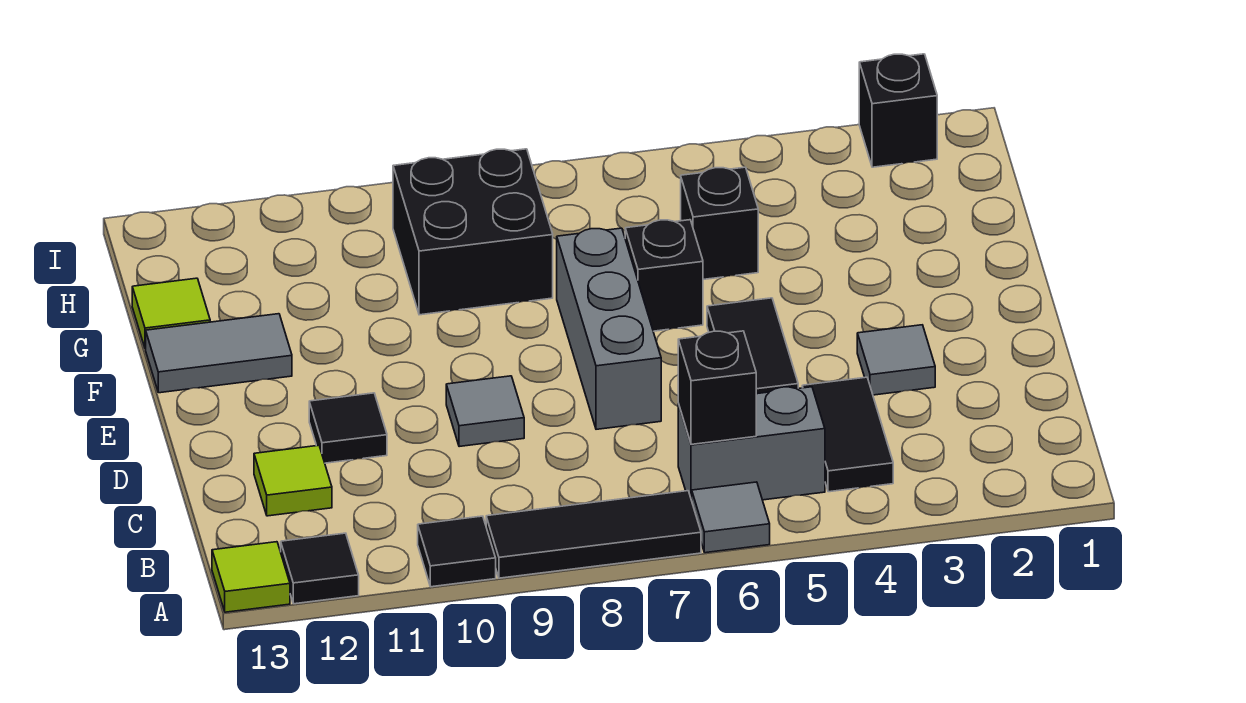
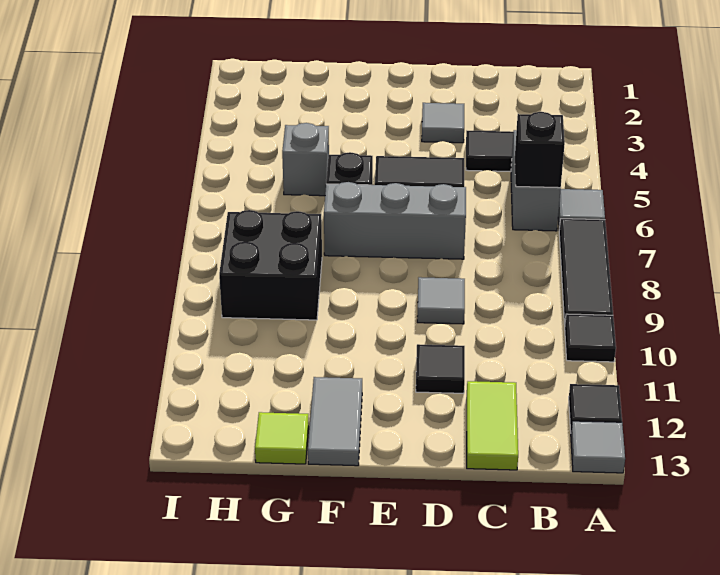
lime 1x1 tile [212,542,290,612] -> grey 1x1 tile [571,421,625,473]
lime 1x1 tile [254,445,332,516] -> lime 1x2 tile [467,381,518,470]
black 1x1 brick [681,167,758,279] -> grey 1x1 brick [282,123,329,196]
black 1x1 brick [859,54,937,167] -> none

